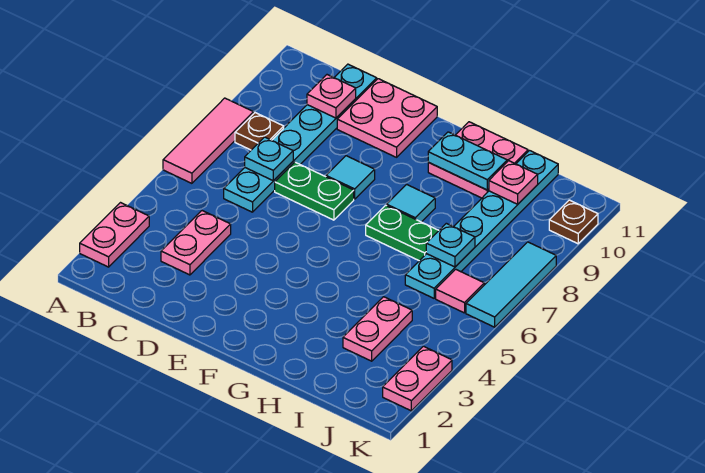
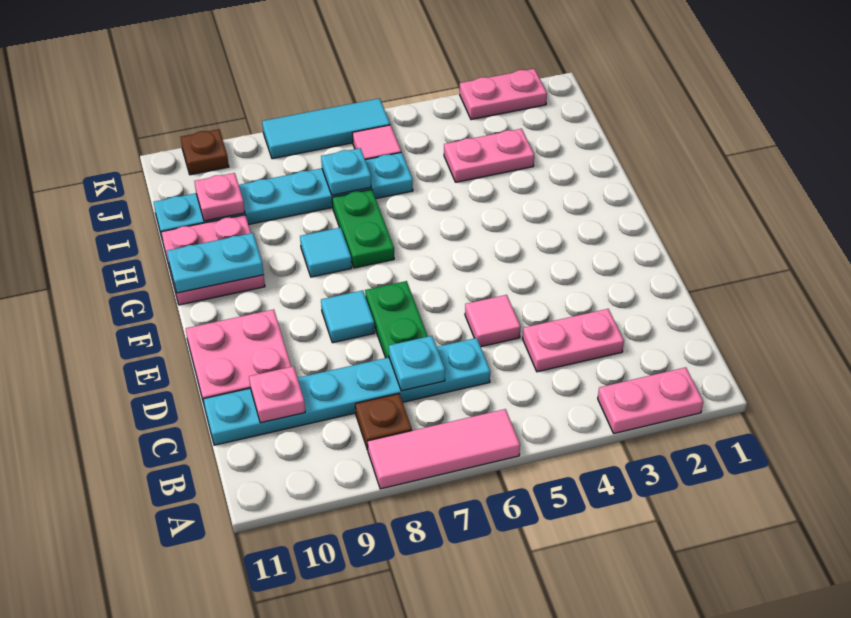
none -> pink 1x1 tile [465,295,521,347]
cyan 1x2 plate [428,132,507,190] -> cyan 1x2 plate turned to [167,233,264,293]

